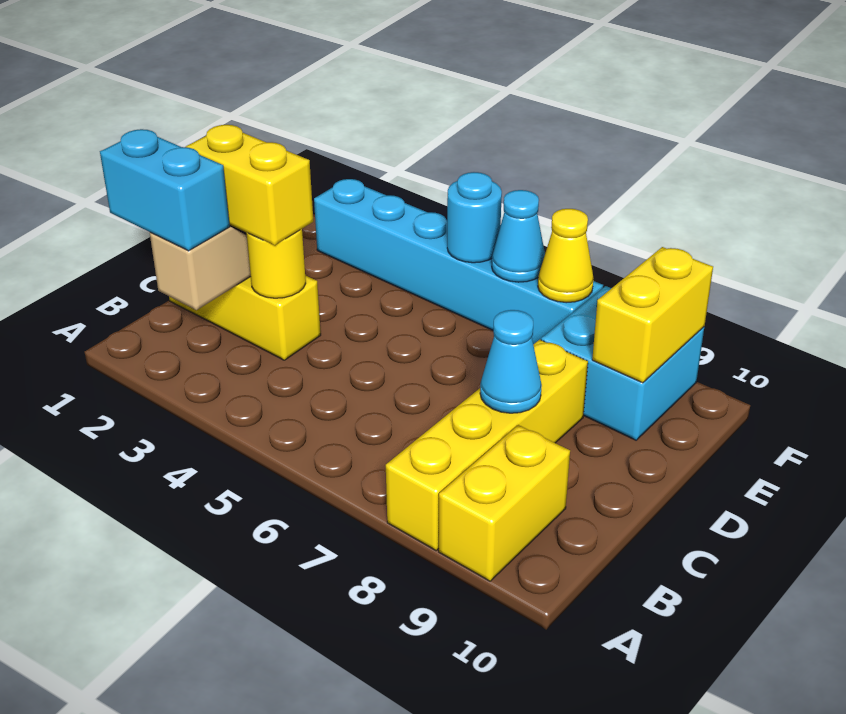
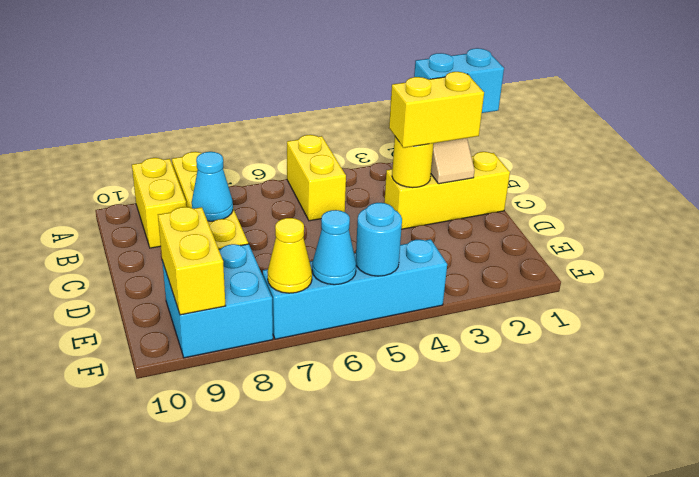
none -> yellow 1x2 brick [287,135,346,221]
cyan 1x6 brick [314,179,603,344] -> cyan 1x4 brick [263,239,447,339]

